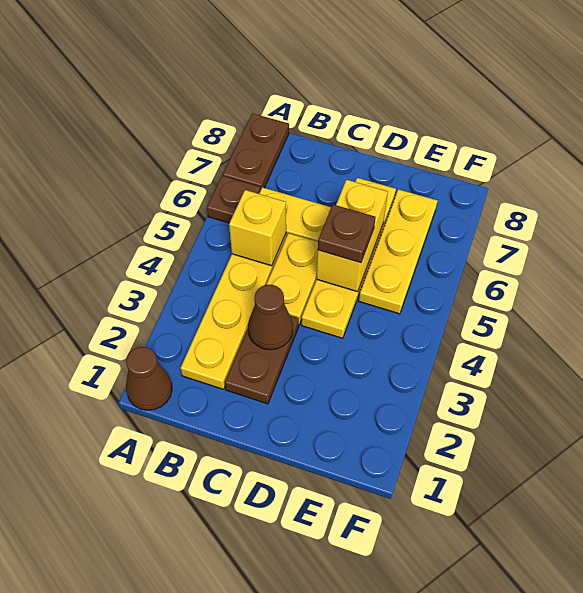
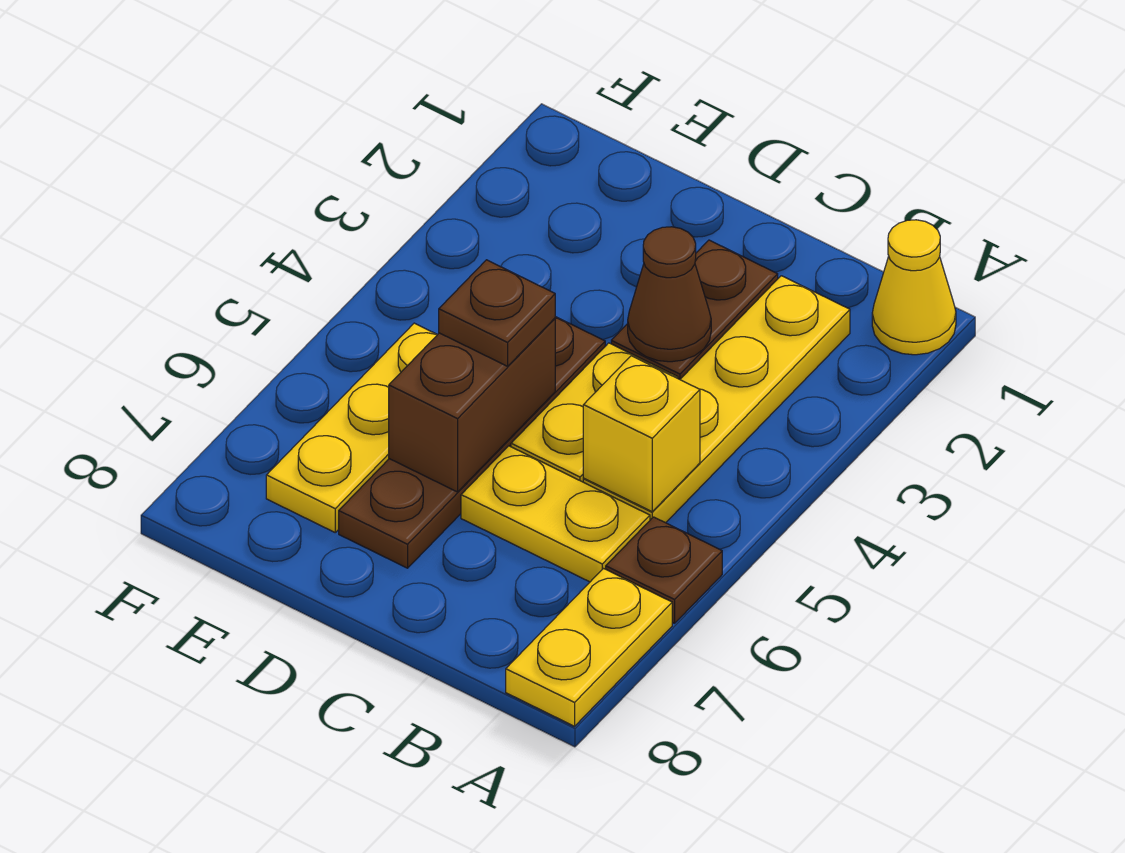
brown 1x1 cone [126,347,172,410] -> yellow 1x1 cone [872,220,956,355]
brown 1x2 plate [223,113,289,190] -> yellow 1x2 plate [506,569,672,726]
yellow 1x4 plate [302,178,396,338] -> brown 1x4 plate [339,317,605,568]
yellow 1x2 brick [317,180,388,292] -> brown 1x2 brick [389,318,555,492]

